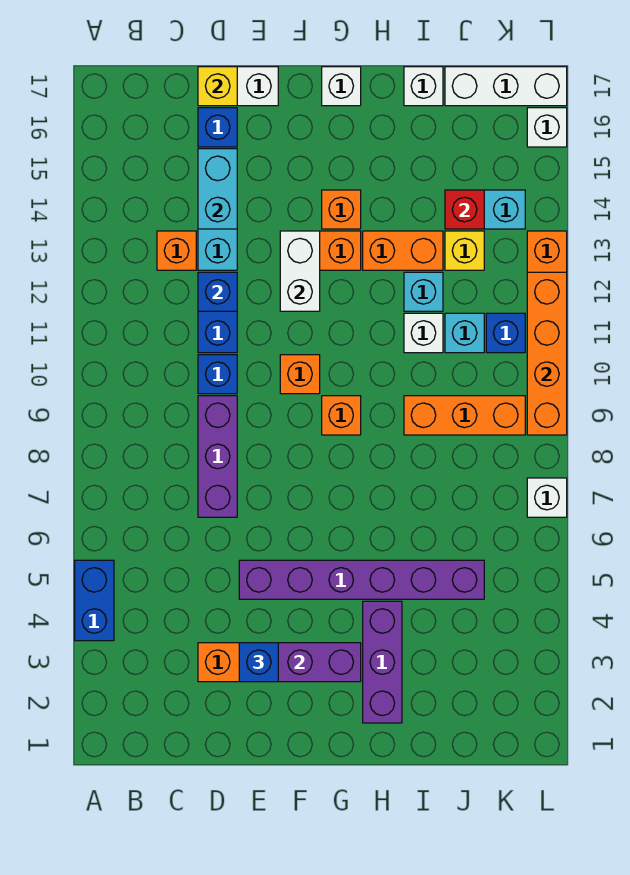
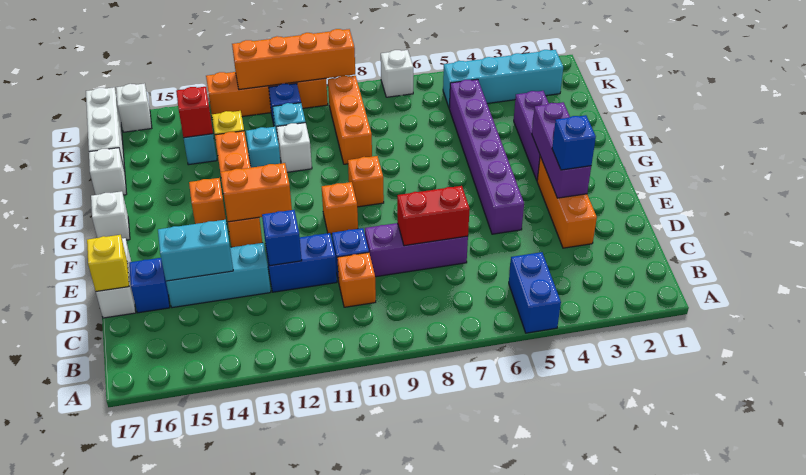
blue 1x2 brick [75,560,114,641] -> blue 1x2 brick turned to [509,252,561,333]
orange 1x1 brick [157,231,196,270] -> orange 1x1 brick moved to [337,252,376,307]
none -> red 1x2 brick [397,186,470,246]
white 1x2 brick [280,231,320,311] -> orange 1x2 brick [220,163,292,222]
purple 1x3 brick [363,601,402,723] -> purple 1x3 brick turned to [514,91,549,180]
none -> cyan 1x4 brick [443,50,563,108]

